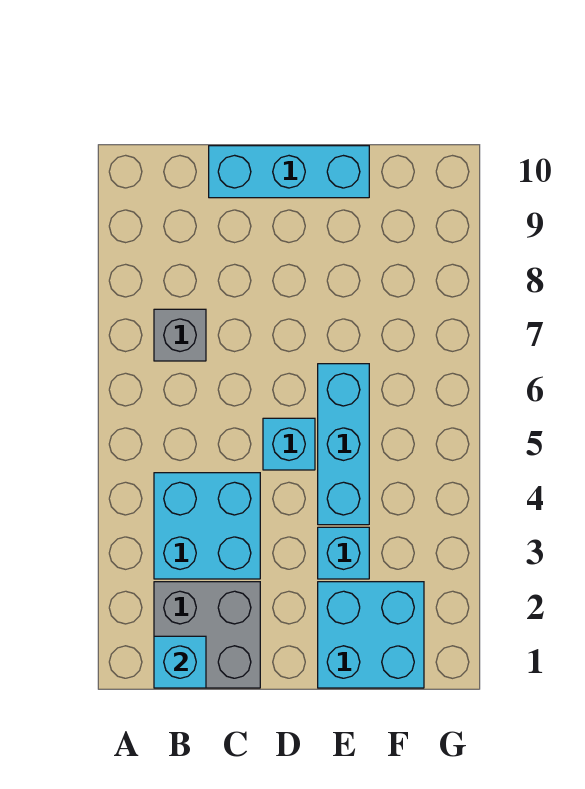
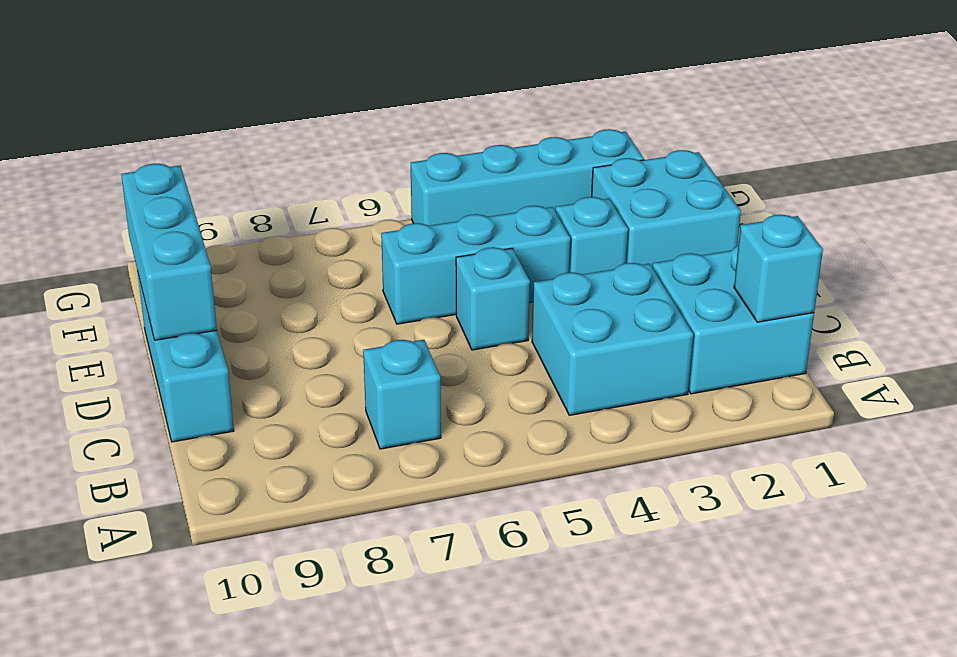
grey 2x2 brick [154,582,260,688] -> cyan 2x2 brick [652,246,814,394]
grey 1x1 brick [154,309,206,361] -> cyan 1x1 brick [363,340,441,449]
none -> cyan 1x3 brick [121,164,217,340]
none -> cyan 1x4 brick [411,129,644,226]

